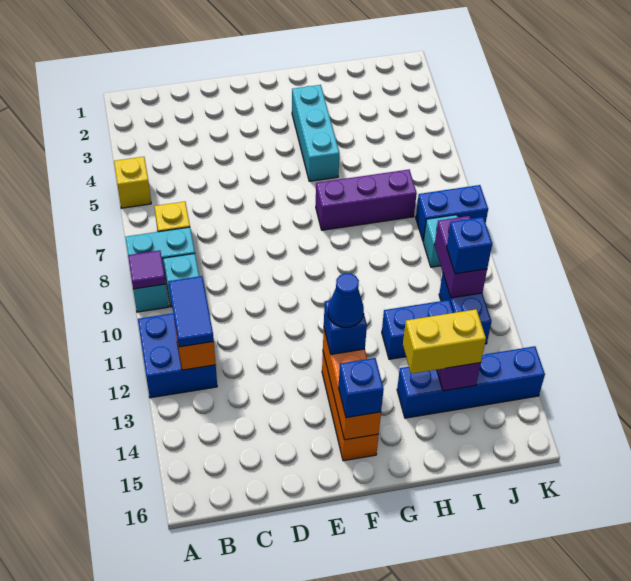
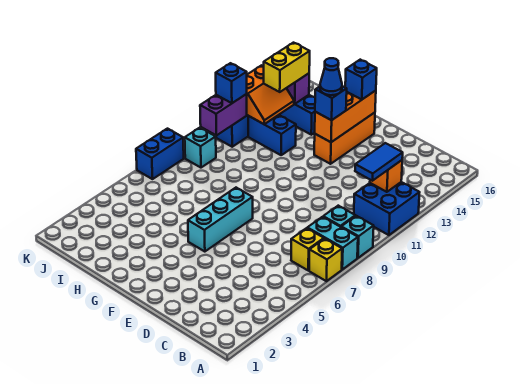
yellow 1x1 brick [114,157,151,208] -> yellow 1x1 brick moved to [309,239,342,281]
purple 1x1 tile [128,250,166,289] -> none
cyan 1x3 brick [292,85,339,181] -> cyan 1x3 brick moved to [188,188,253,252]
purple 1x3 brick [316,170,417,230] -> none
yellow 1x2 brick [403,309,486,374] -> yellow 1x2 brick turned to [264,43,310,92]
none -> orange 2x2 slope [247,65,294,124]
blue 1x2 brick [416,185,488,241] -> blue 1x2 brick turned to [136,129,184,179]

